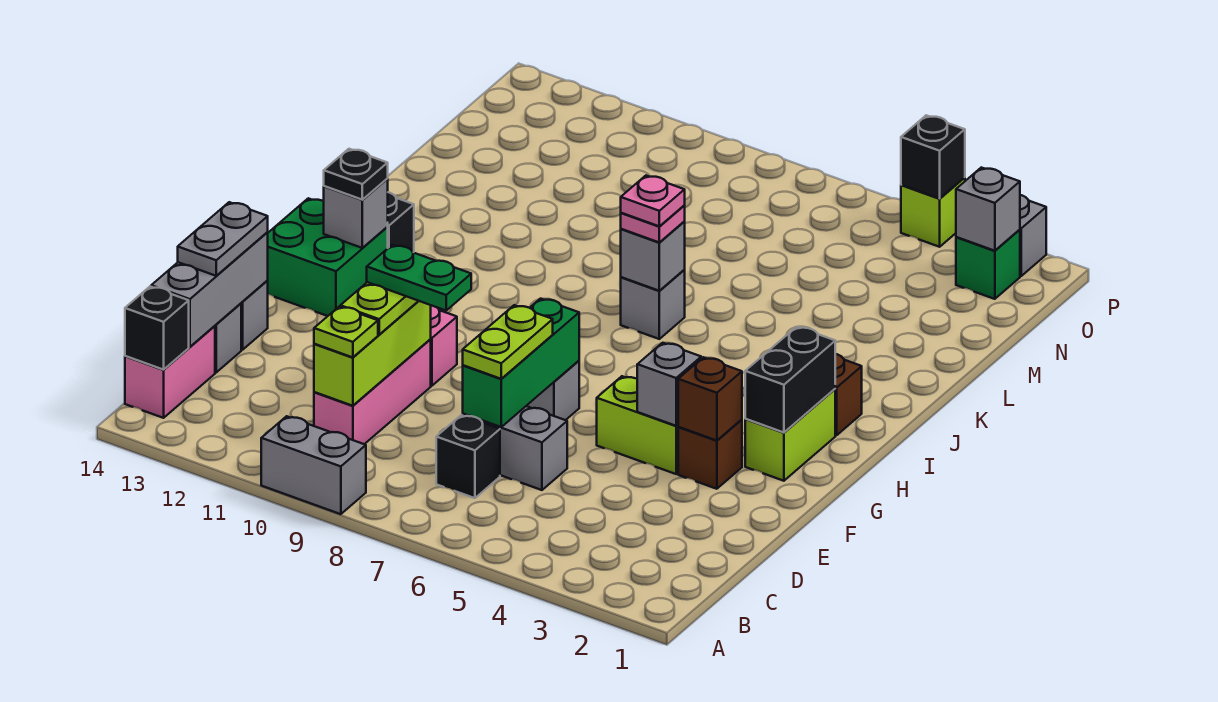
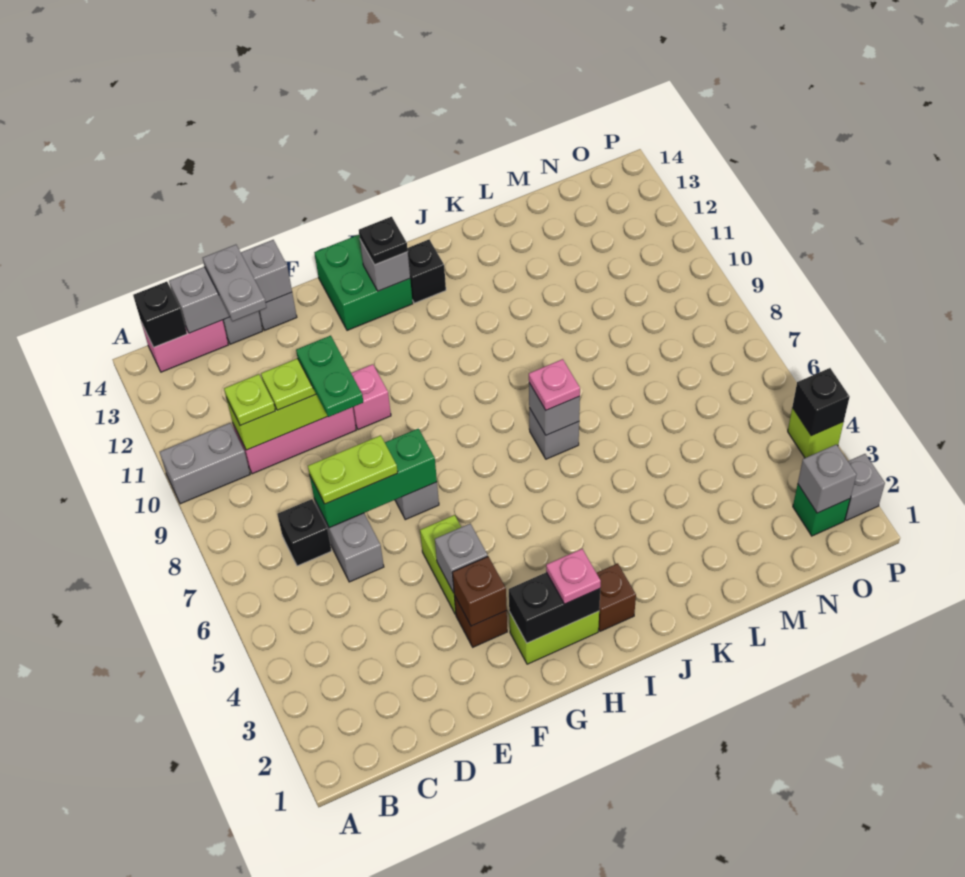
grey 1x2 brick [261,416,366,514] -> grey 1x2 brick turned to [160,423,250,504]
grey 1x2 plate [178,202,268,276] -> grey 1x2 plate turned to [203,245,267,321]
pink 1x1 plate [621,176,685,226] -> pink 1x1 plate moved to [546,549,601,604]

